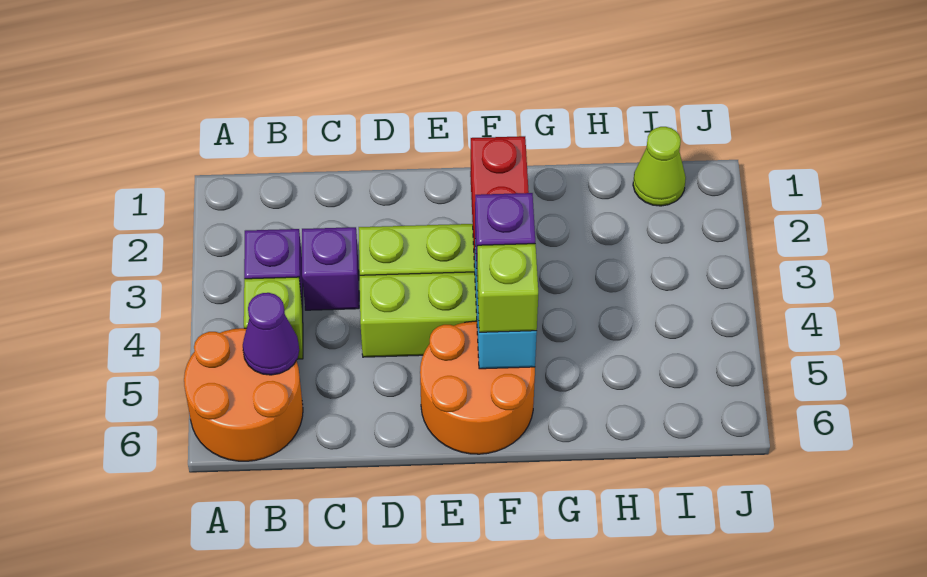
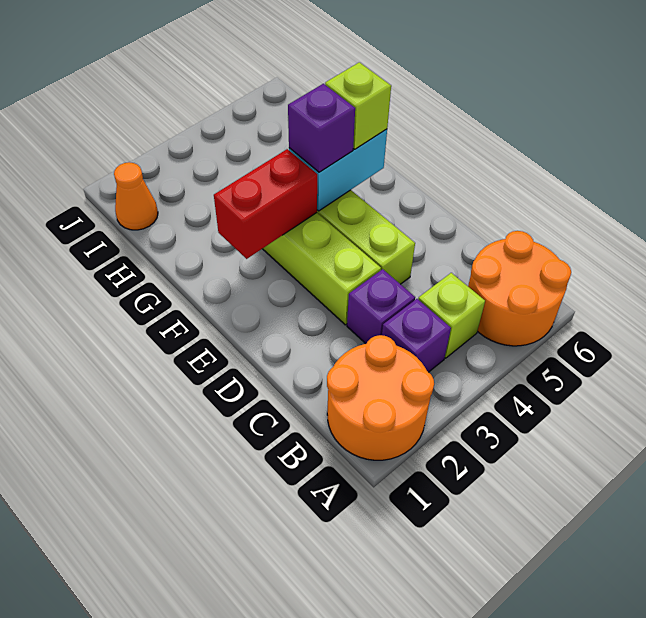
purple 1x1 cone [243,293,299,375] -> none
orange 2x2 round brick [420,321,535,454] -> orange 2x2 round brick moved to [327,335,434,460]
lime 1x1 cone [633,127,686,206] -> orange 1x1 cone [114,162,158,230]

